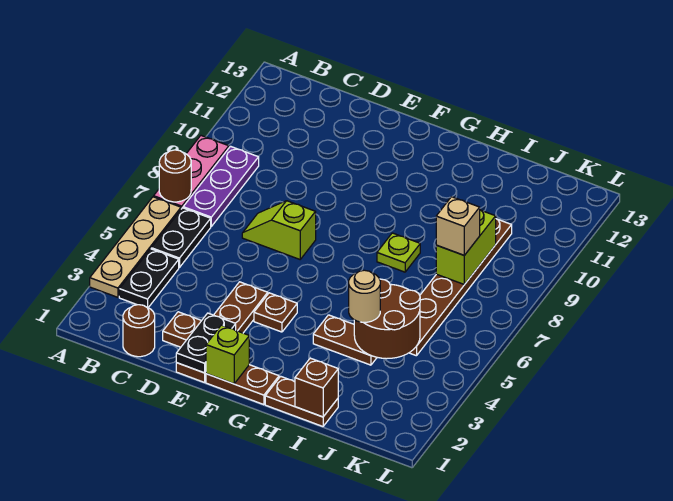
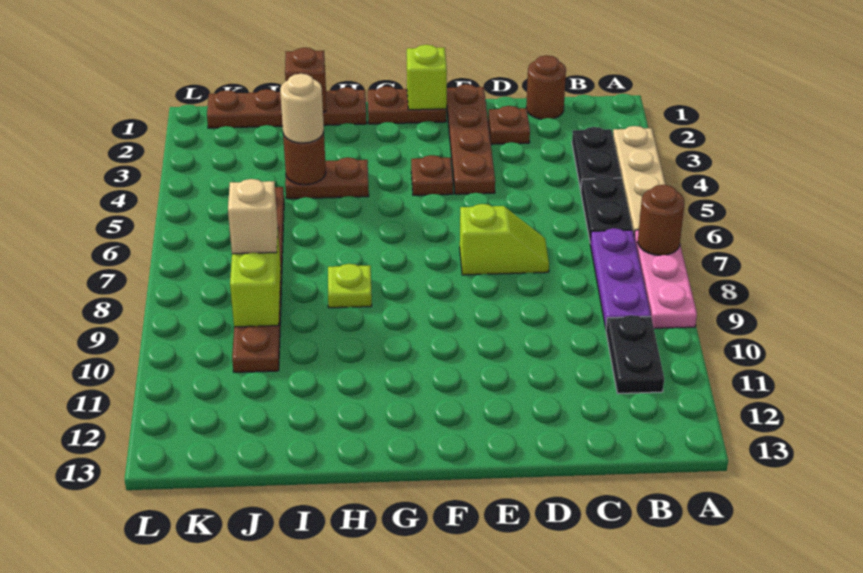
black 1x2 plate [176,313,236,373] -> black 1x2 plate moved to [606,315,664,394]
brown 1x2 plate [265,376,338,426] -> brown 1x4 plate [207,87,367,128]
brown 2x2 round brick [354,279,420,359] -> brown 1x1 round brick [283,132,326,185]

